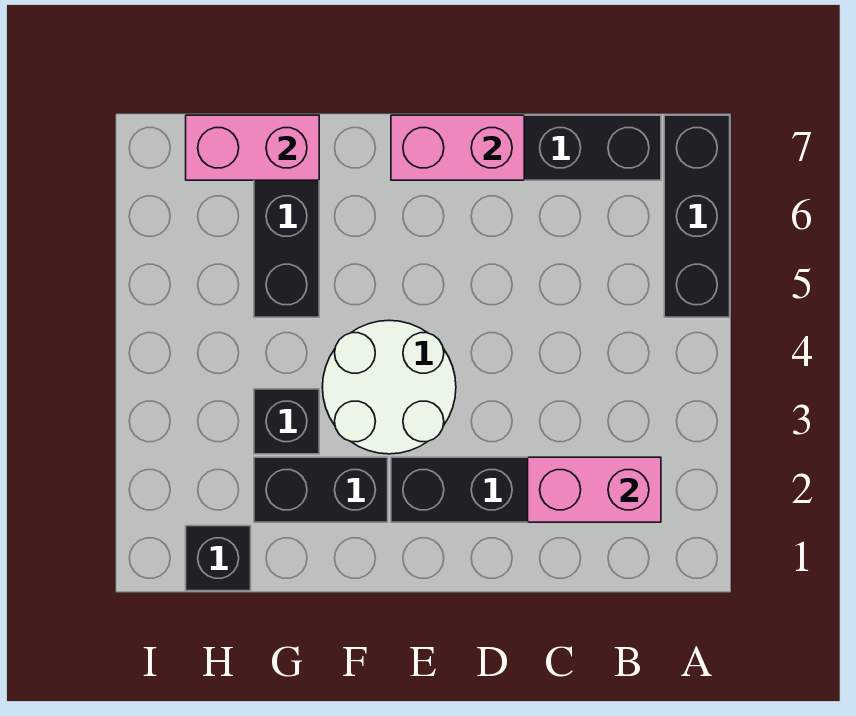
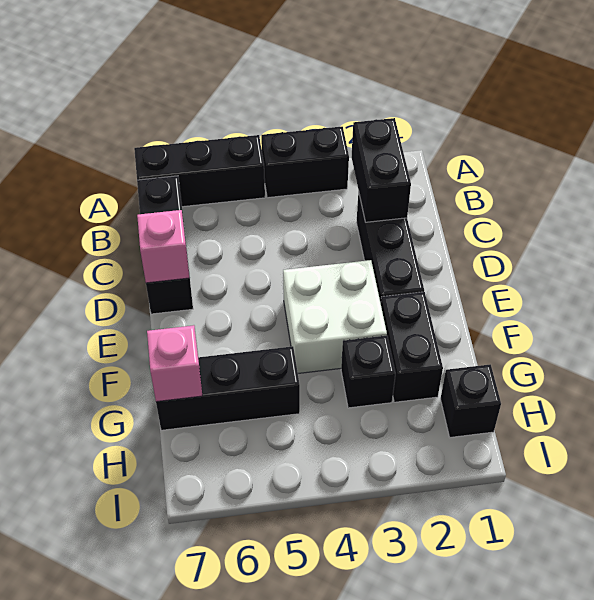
none -> black 1x2 brick [261,127,349,198]
pink 1x2 brick [528,457,661,522] -> black 1x2 brick [351,118,411,222]
pink 1x2 brick [391,115,524,180] -> pink 1x1 brick [137,210,190,283]
white 2x2 round brick [322,320,456,454] -> white 2x2 brick [283,260,387,373]
pink 1x2 brick [186,115,319,180] -> pink 1x1 brick [147,325,202,402]

